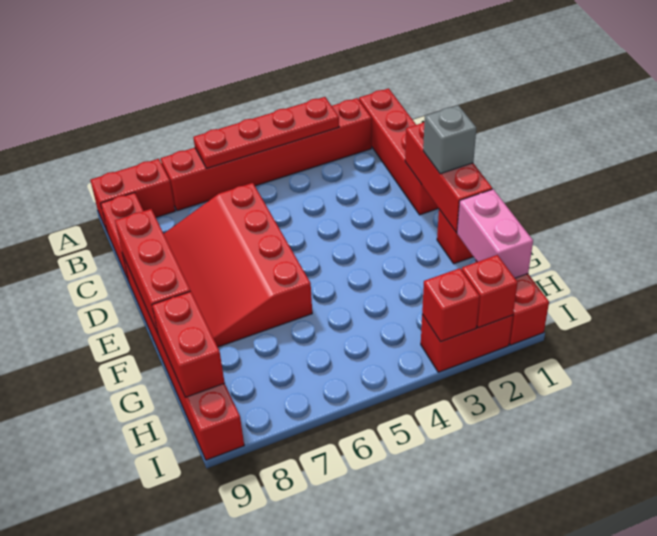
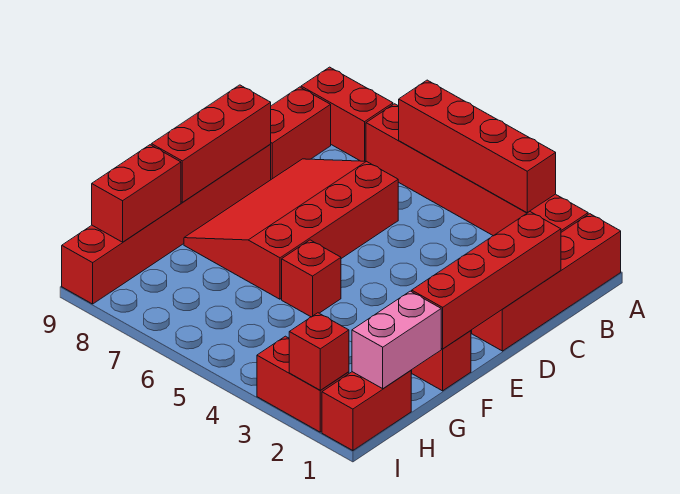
red 1x4 plate [193,97,339,168] -> red 1x4 brick [399,80,556,213]
red 1x3 brick [405,122,492,232] -> red 1x4 brick [412,212,561,349]
grey 1x1 brick [423,105,476,174] -> none
red 1x1 brick [422,268,480,342] -> red 1x1 brick moved to [282,240,341,317]

